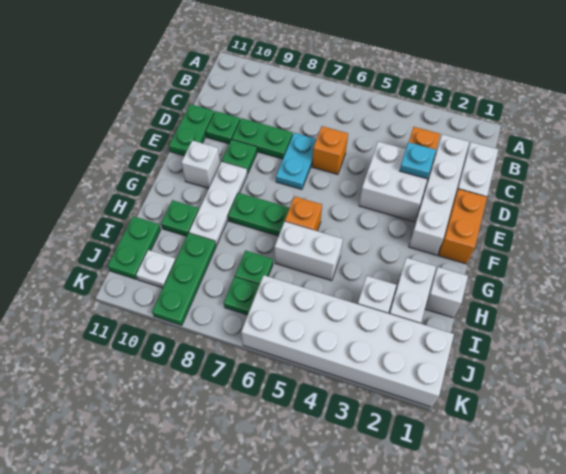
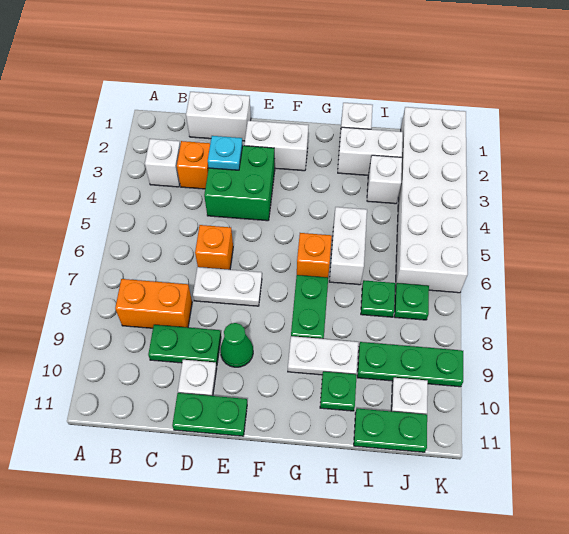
white 1x4 brick [409,134,469,255] -> white 1x2 brick [244,120,309,171]
white 2x2 brick [359,142,427,222] -> green 2x2 brick [204,146,275,221]
cyan 1x2 plate [276,133,316,189] -> white 1x2 plate [193,267,262,306]
green 1x2 plate [232,118,293,159] -> green 1x2 plate turned to [148,325,221,366]
green 1x1 plate [206,111,240,144] -> white 1x1 plate [178,360,217,396]
orange 1x2 brick [438,189,487,264] -> orange 1x2 brick moved to [115,279,192,328]
green 1x1 plate [222,140,257,174] -> green 1x1 cone [220,323,253,367]
white 1x3 plate [189,162,247,245] -> white 1x2 plate [288,336,358,375]
white 1x1 brick [181,140,220,188] -> white 1x1 brick moved to [145,139,180,187]

